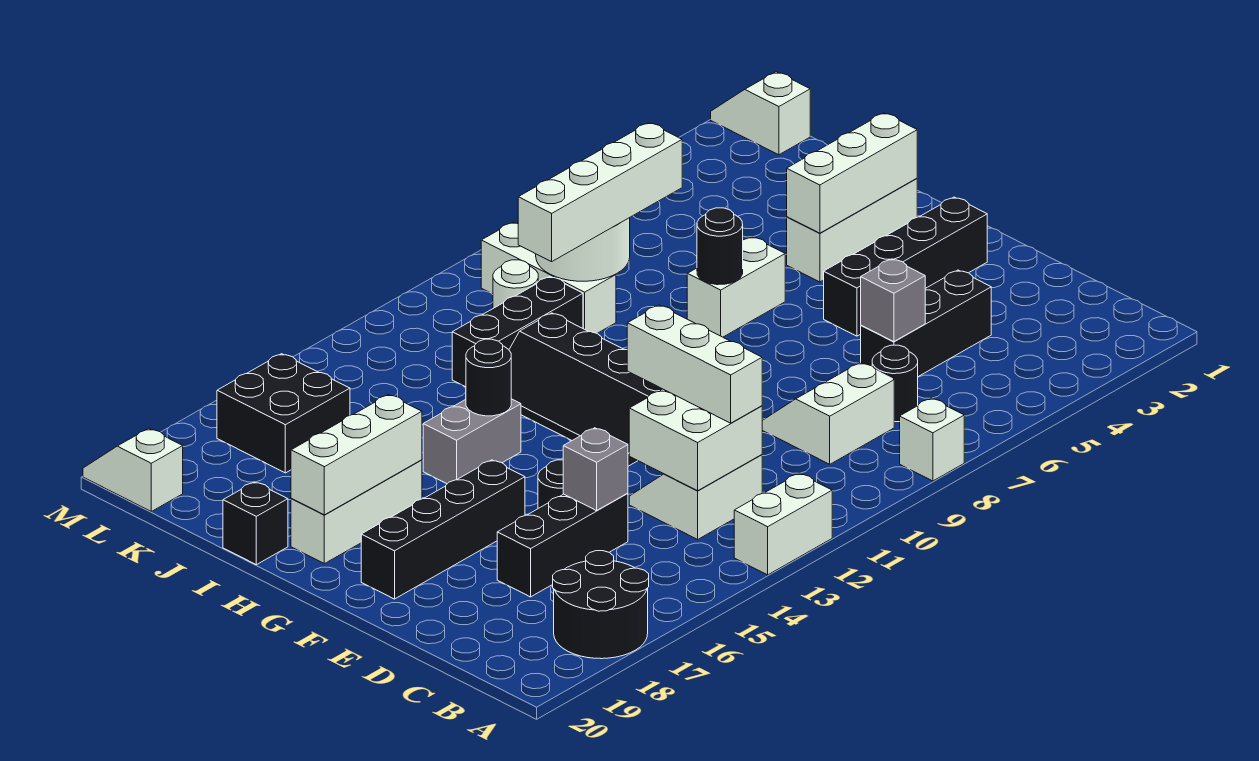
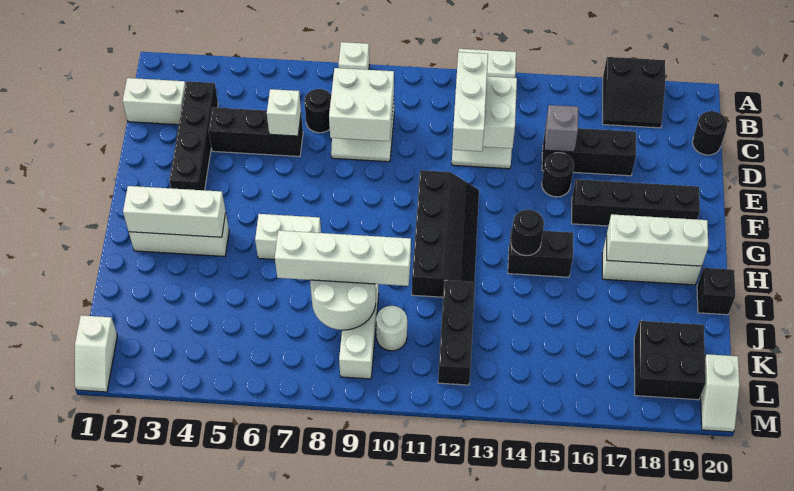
black 2x2 round brick [553,551,649,659] -> black 2x2 slope [603,57,665,128]
none -> white 1x2 brick [123,78,186,125]
none -> white 2x2 brick [329,68,394,141]
grey 1x1 brick [861,259,925,342] -> white 1x1 brick [267,89,301,136]
black 1x4 brick [824,197,987,336] -> black 1x4 brick turned to [169,81,218,190]
black 1x1 round brick [697,208,743,285] -> black 1x1 round brick moved to [692,111,727,155]
grey 1x2 brick [423,399,521,484] -> black 1x2 brick [508,229,573,277]
black 1x3 brick [452,277,583,387] -> black 1x3 brick turned to [438,280,475,385]
black 2x2 brick [217,354,350,473] -> black 2x2 brick moved to [634,321,706,400]

